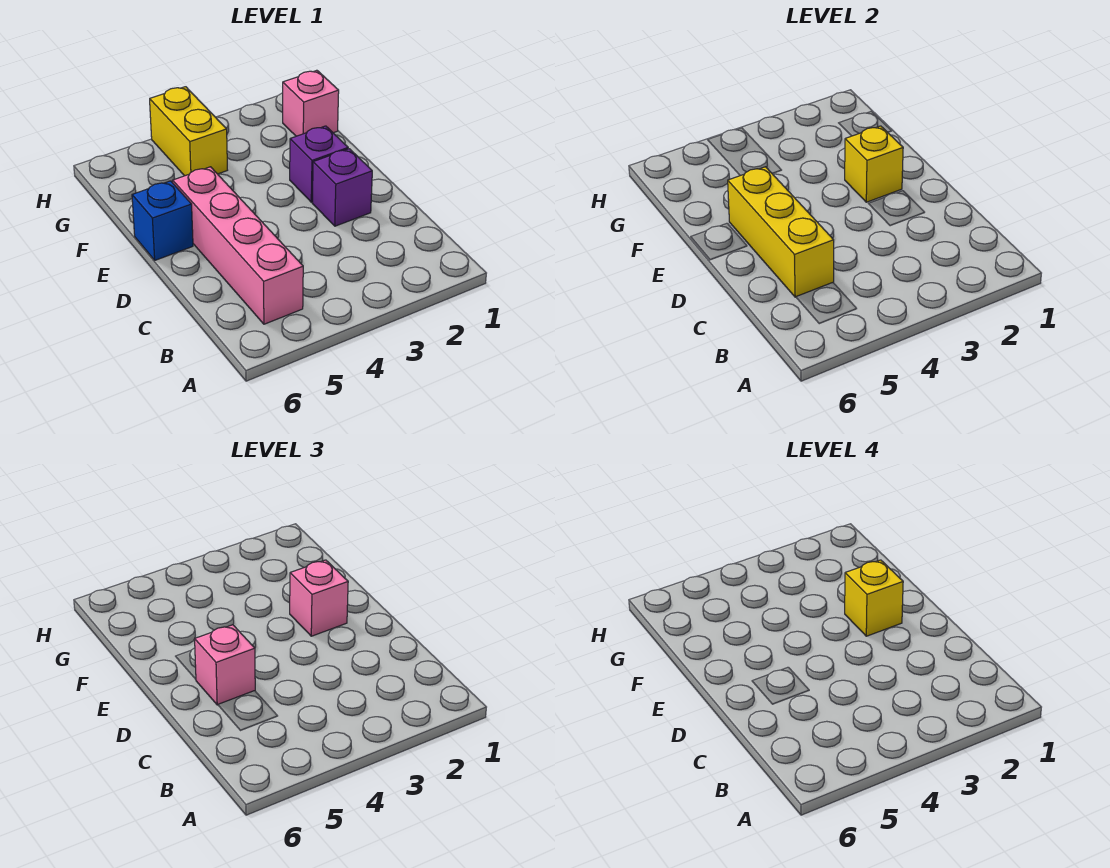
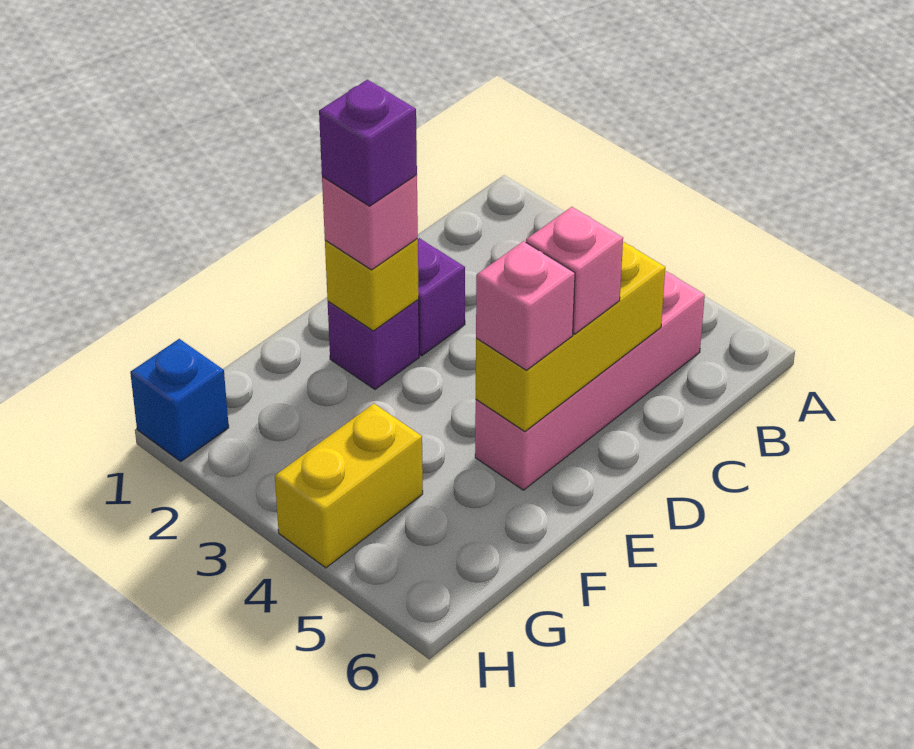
yellow 1x1 brick [845,560,903,636] -> purple 1x1 brick [319,80,417,206]
blue 1x1 brick [132,181,193,260] -> blue 1x1 brick moved to [130,339,229,461]
pink 1x1 brick [283,70,339,136] -> pink 1x1 brick moved to [476,241,575,370]

